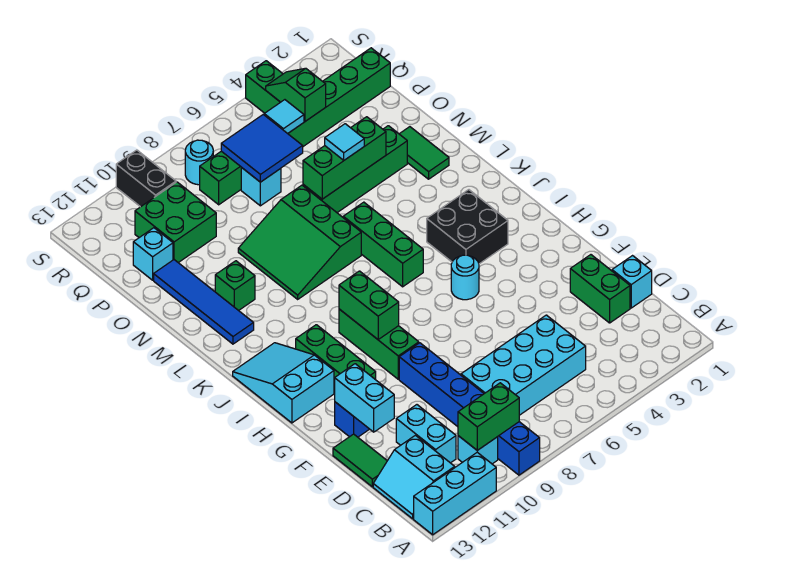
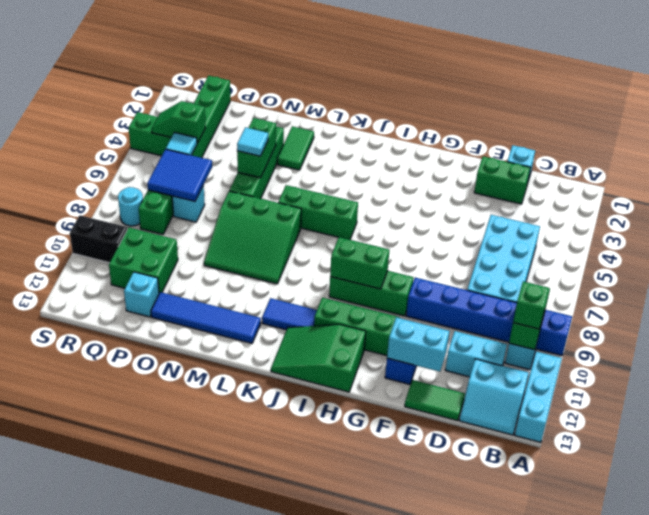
cyan 1x1 round brick [451,255,479,300] -> none
cyan 2x3 slope [233,343,334,423] -> green 2x3 slope [271,324,366,392]
black 2x2 brick [427,190,508,264] -> none
none -> blue 1x2 tile [262,298,317,330]
green 1x2 tile [400,127,449,179] -> green 1x2 tile turned to [277,126,314,170]
green 1x1 brick [215,261,255,311] -> green 1x1 brick moved to [513,281,549,329]
green 1x3 brick [303,117,386,199] -> green 1x2 brick [237,118,276,178]

